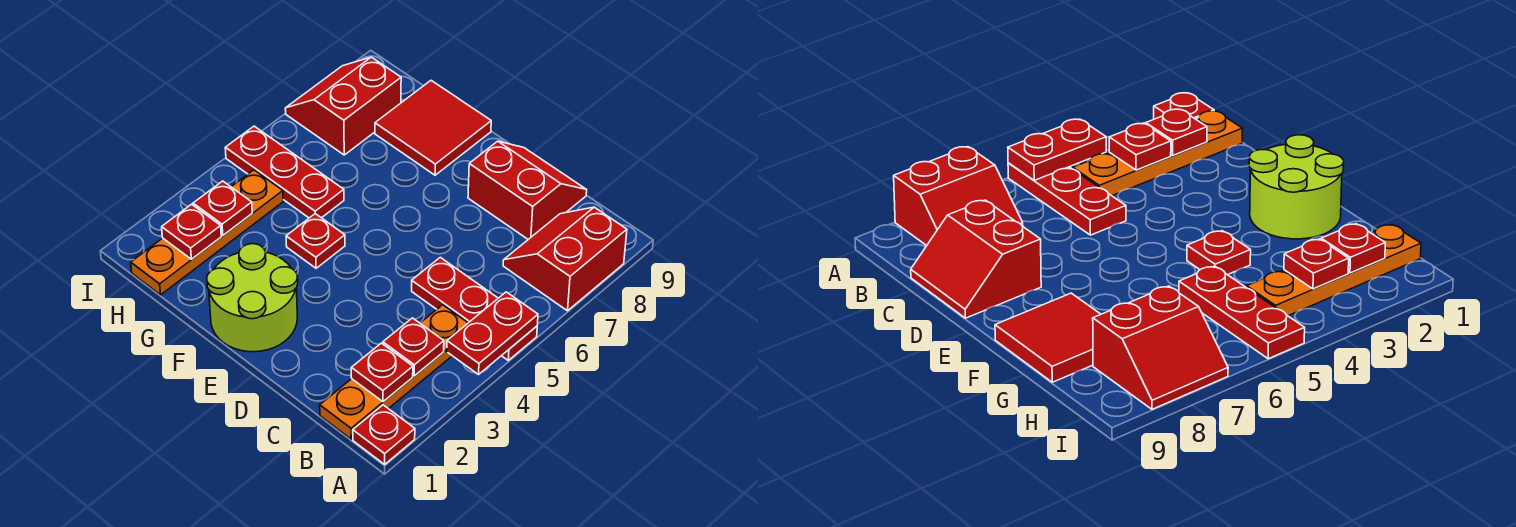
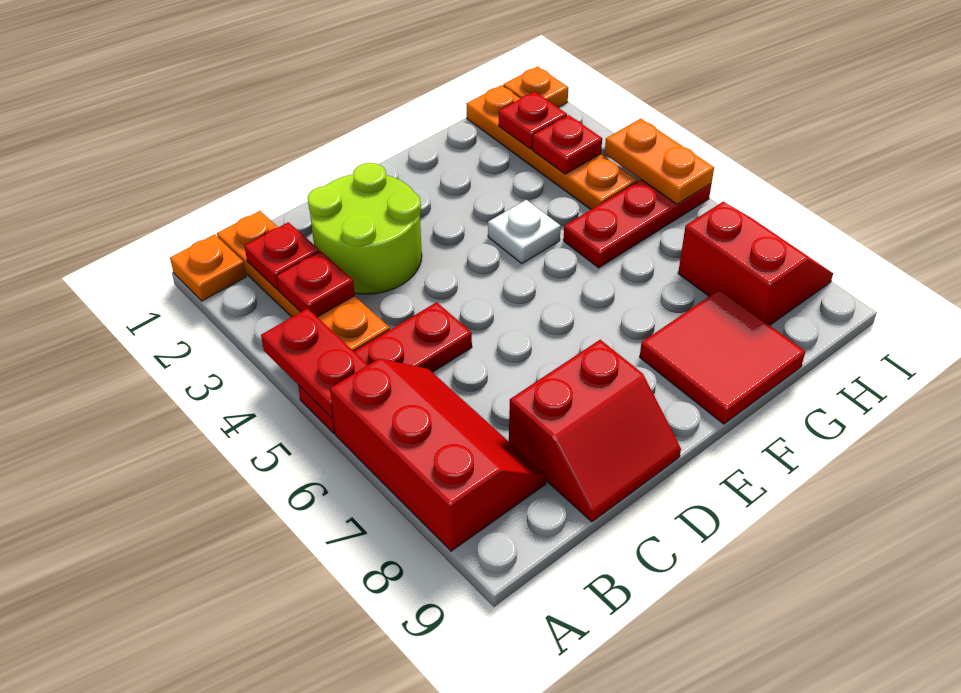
red 1x1 plate [353,405,415,464] -> orange 1x1 plate [170,234,246,301]
red 2x2 slope [503,207,627,311] -> red 2x3 slope [330,358,546,551]
lime 2x2 round brick [207,244,298,352] -> lime 2x2 round brick moved to [308,163,422,294]
red 1x1 plate [286,214,345,268] -> white 1x1 plate [488,200,561,263]
none -> orange 1x1 plate [503,66,568,107]
none -> orange 1x2 plate [605,119,714,204]

